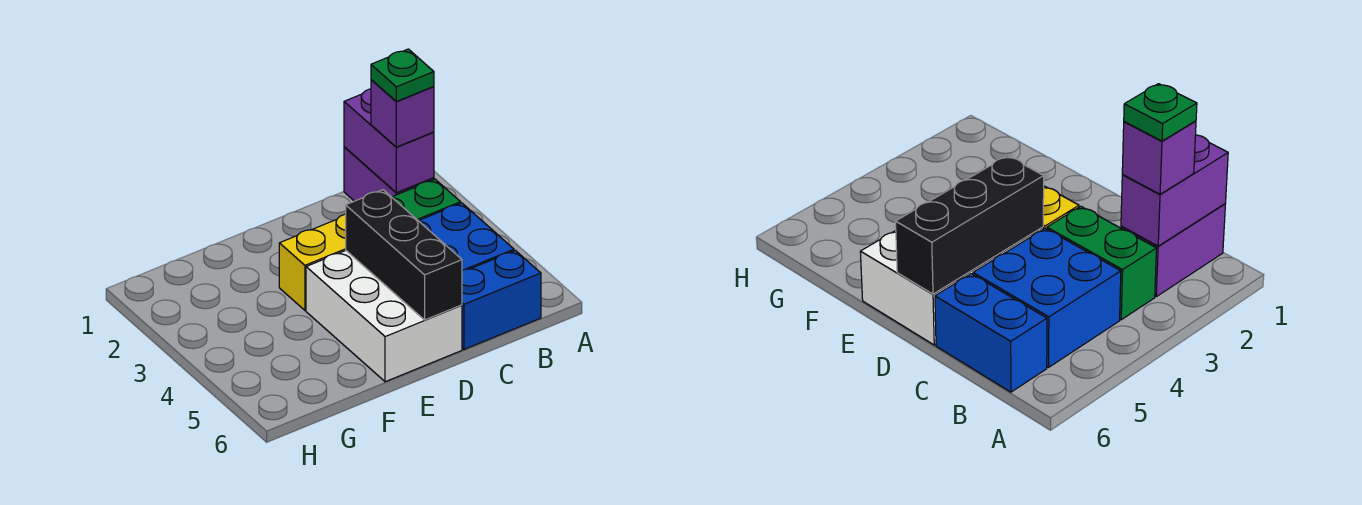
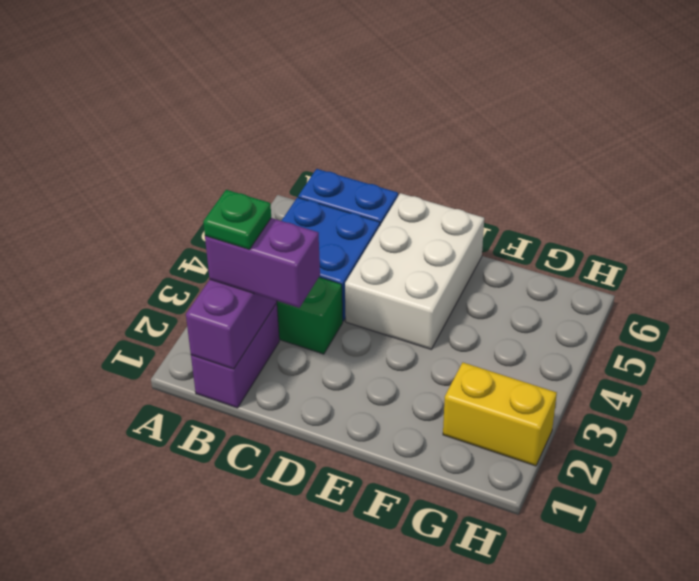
purple 1x1 brick [371,80,434,147] -> purple 1x2 brick [205,218,320,308]
yellow 1x2 brick [279,214,346,310] -> yellow 1x2 brick moved to [443,363,557,466]
black 1x3 brick [346,190,462,320] -> none

